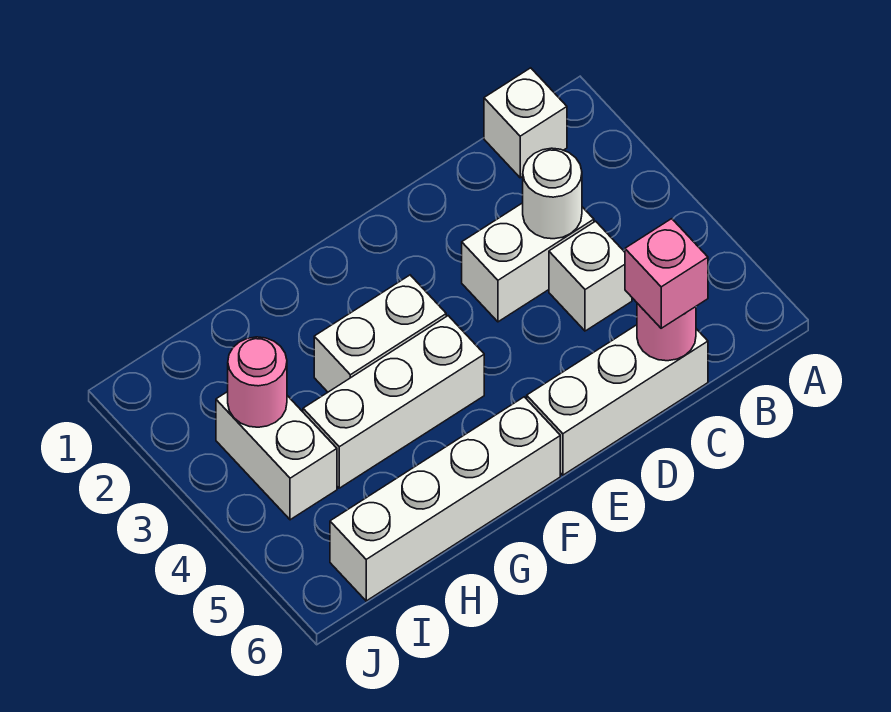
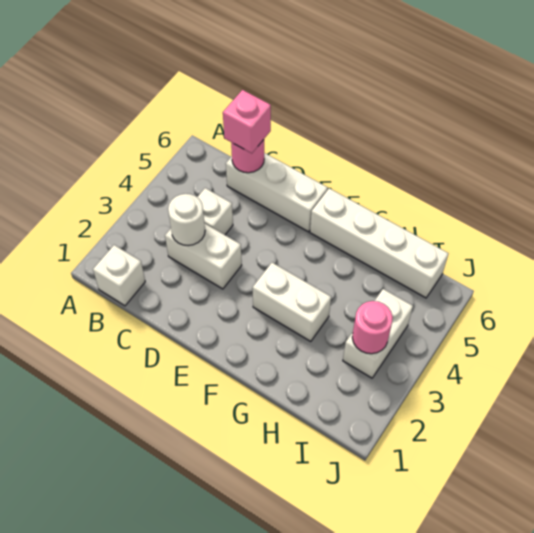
white 1x3 brick [303,316,484,488] -> none

